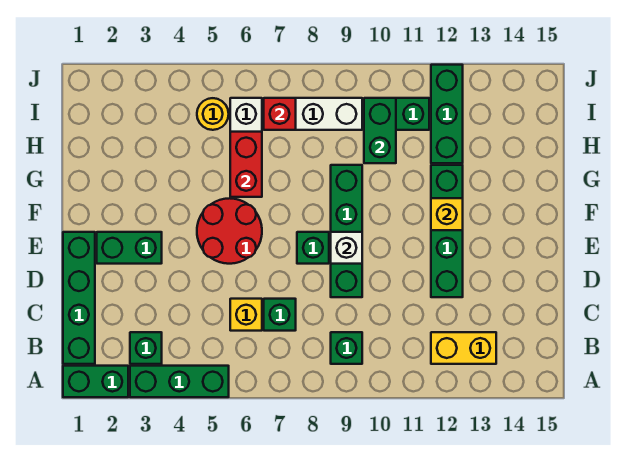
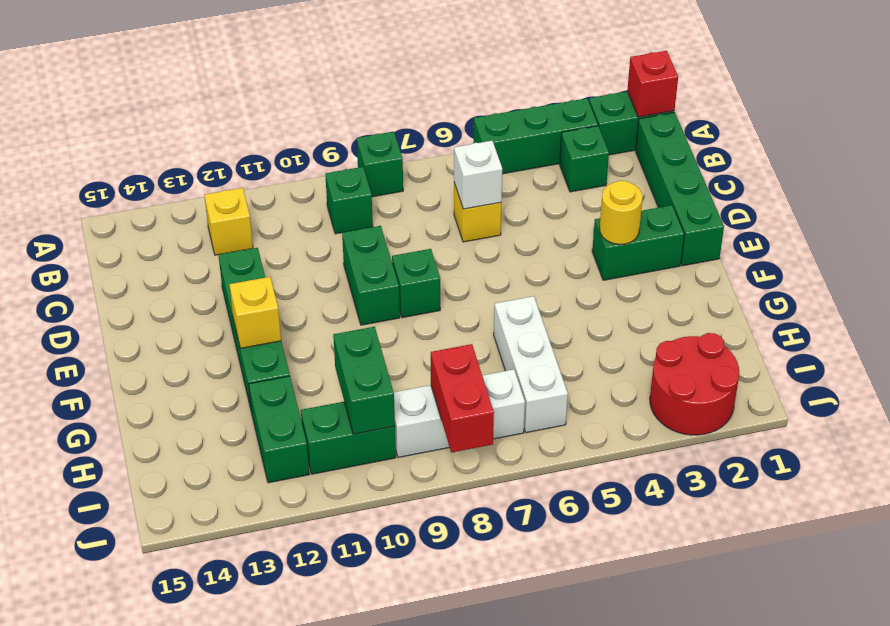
yellow 1x2 brick [431,332,496,364] -> yellow 1x1 brick [204,188,253,255]
green 1x1 brick [264,299,296,331] -> green 1x1 brick moved to [357,132,403,197]
green 1x4 brick [331,165,362,297] -> green 1x2 brick [342,226,400,325]
red 2x2 round brick [197,198,262,264] -> red 2x2 round brick moved to [650,333,739,435]
white 1x1 brick [331,232,362,264] -> white 1x1 brick moved to [454,141,502,209]
red 1x2 brick [230,132,262,197] -> red 1x2 brick moved to [431,344,494,452]
green 1x3 brick [431,65,463,163] -> green 1x2 brick [249,376,309,483]
yellow 1x1 round brick [197,98,229,130] -> yellow 1x1 round brick moved to [600,181,643,244]
red 1x1 brick [264,98,296,130] -> red 1x1 brick moved to [627,51,678,117]

